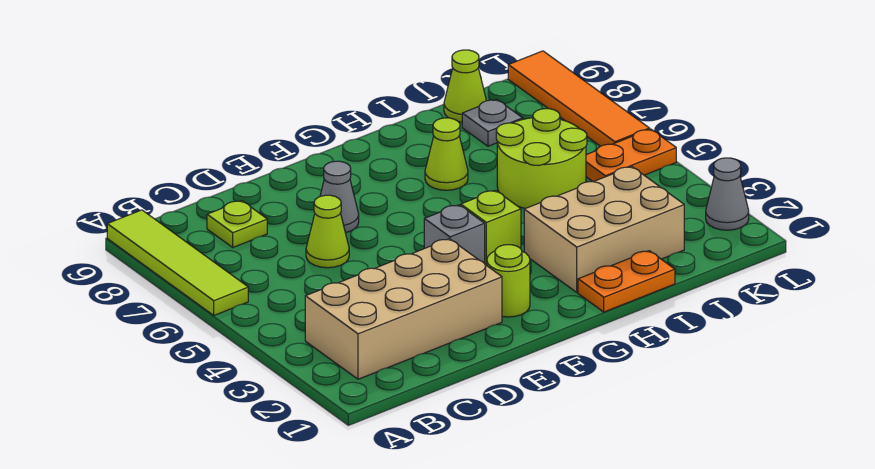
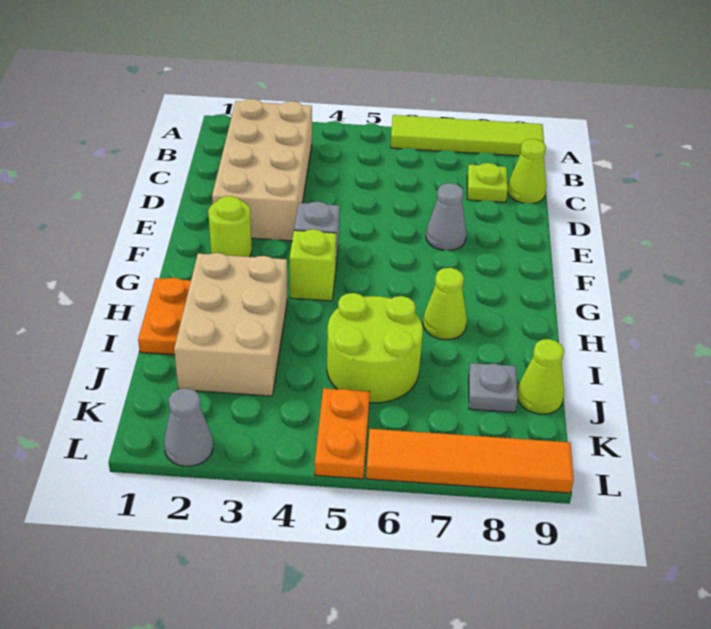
lime 1x1 cone [306,195,349,268] -> lime 1x1 cone moved to [508,139,546,204]

